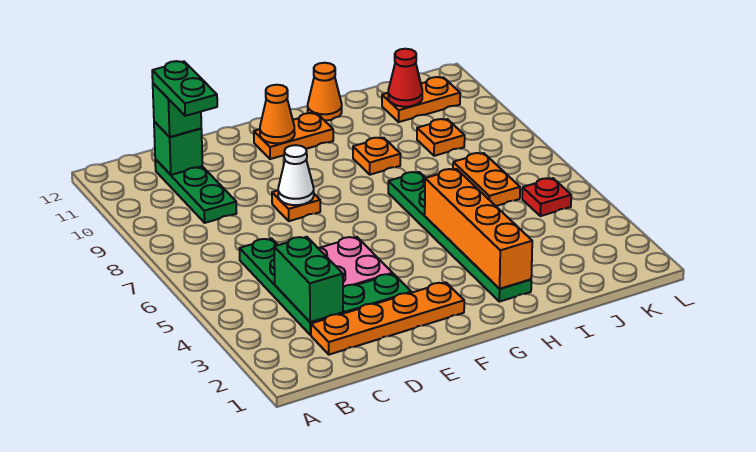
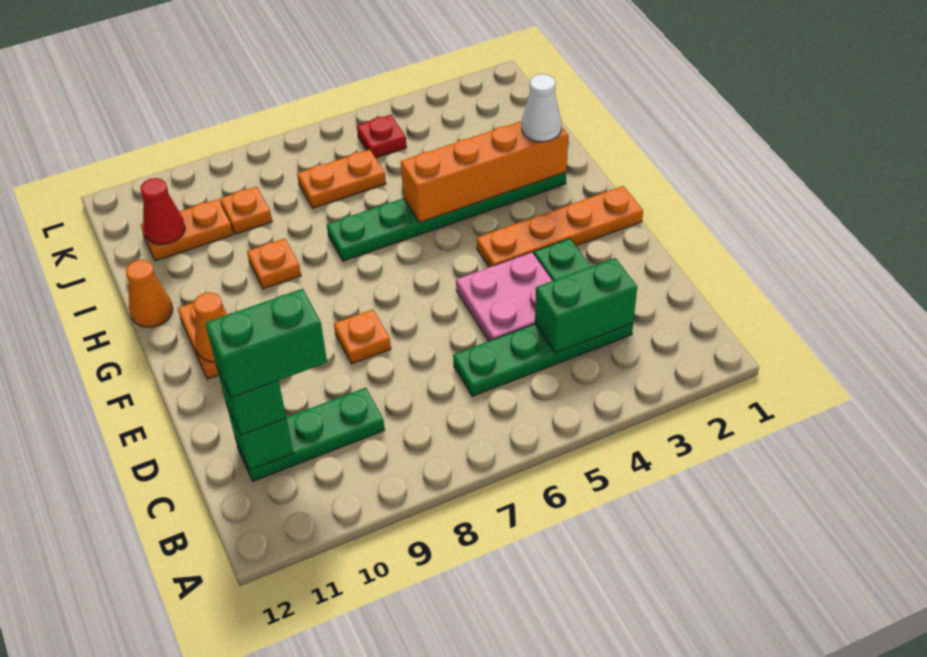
orange 1x4 plate [311,282,464,355] -> orange 1x4 plate turned to [477,186,643,267]
green 1x2 plate [152,61,217,116] -> green 1x2 brick [205,289,327,398]
white 1x1 cone [278,145,314,205] -> white 1x1 cone moved to [522,74,561,142]
orange 1x2 plate [382,77,460,122] -> orange 1x2 plate turned to [140,199,233,261]

